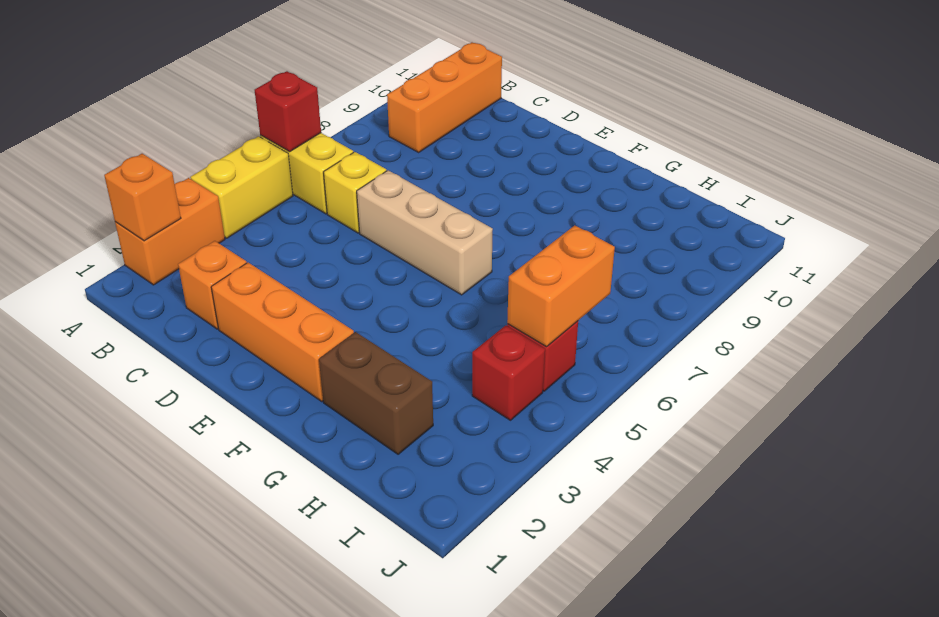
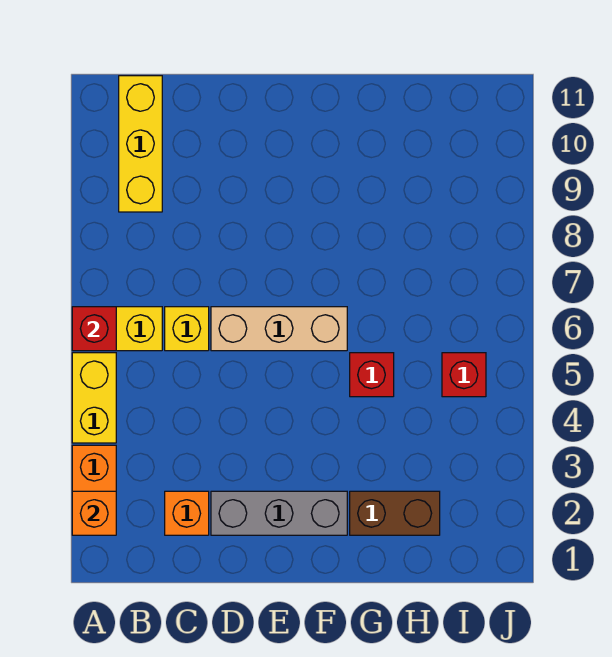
orange 1x3 brick [387,43,502,152] -> yellow 1x3 brick [119,76,162,212]
orange 1x3 brick [211,263,354,401] -> grey 1x3 brick [211,491,347,535]
red 1x1 brick [472,325,545,420] -> red 1x1 brick moved to [350,353,394,397]
orange 1x2 brick [507,225,615,347] -> none

